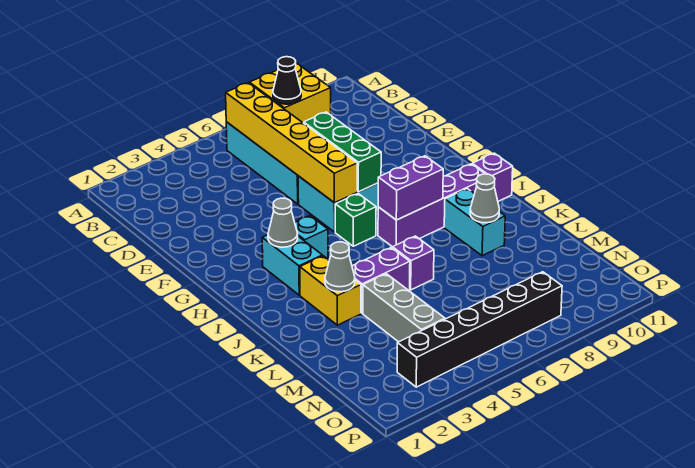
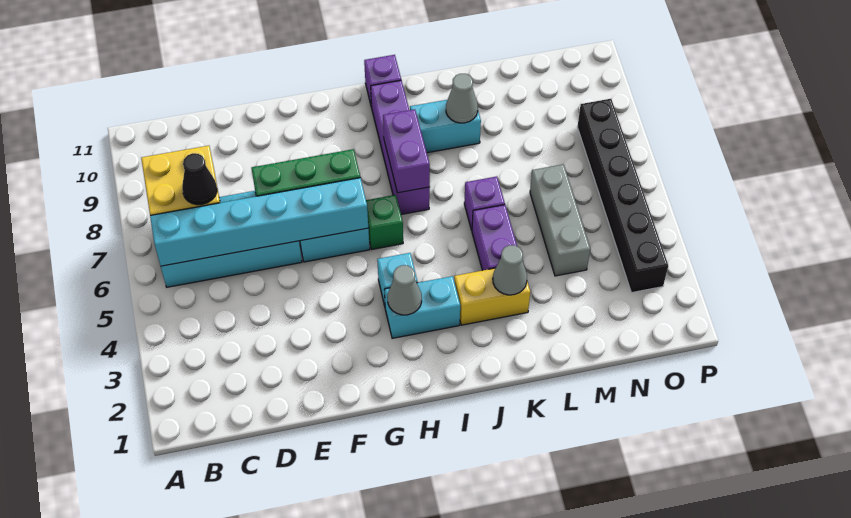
yellow 1x6 brick [226,83,357,203] -> cyan 1x6 brick [150,178,368,266]
grey 1x3 brick [363,274,445,342] -> grey 1x3 brick turned to [530,164,590,276]

